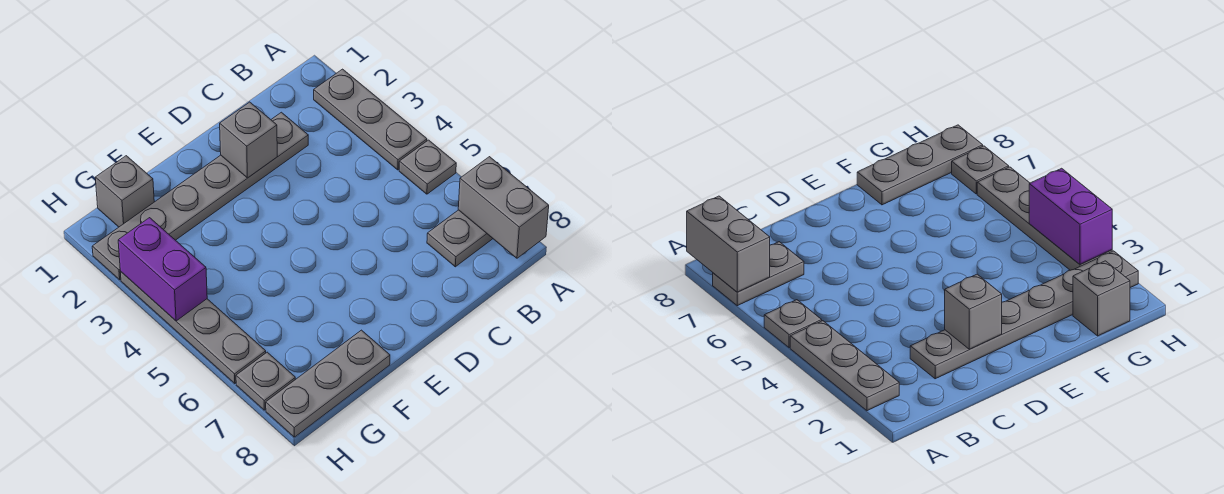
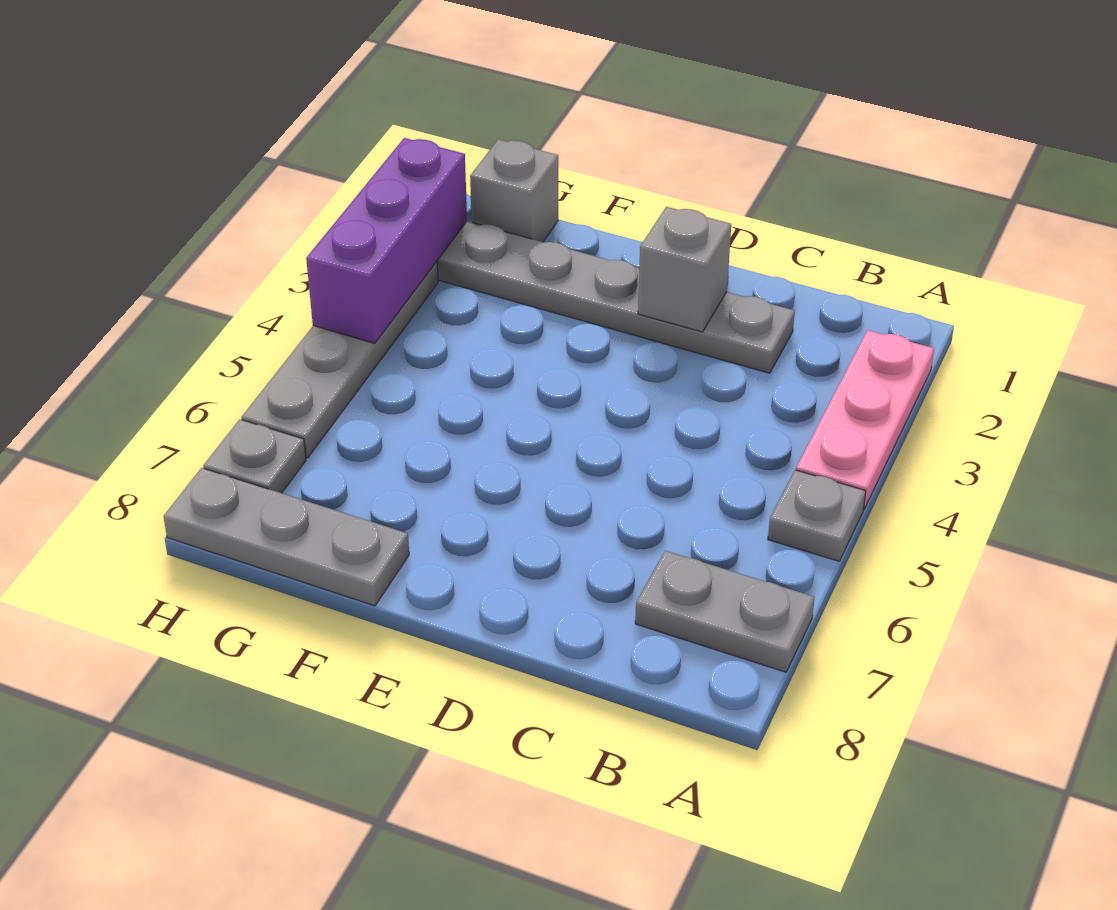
grey 1x3 plate [314,69,427,170] -> pink 1x3 plate [796,330,934,510]
grey 1x2 brick [458,157,549,258] -> none
purple 1x2 brick [118,218,207,321] -> purple 1x3 brick [306,138,467,344]

